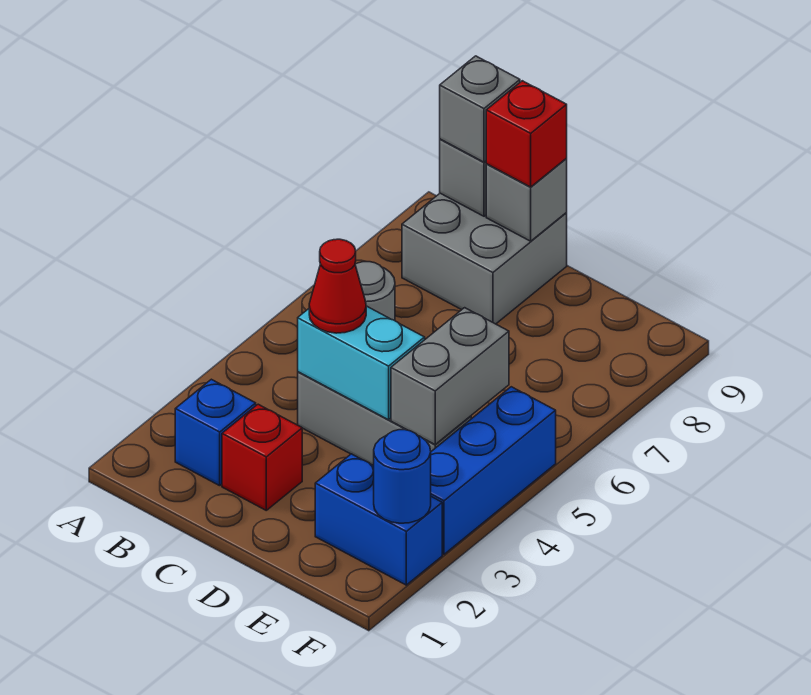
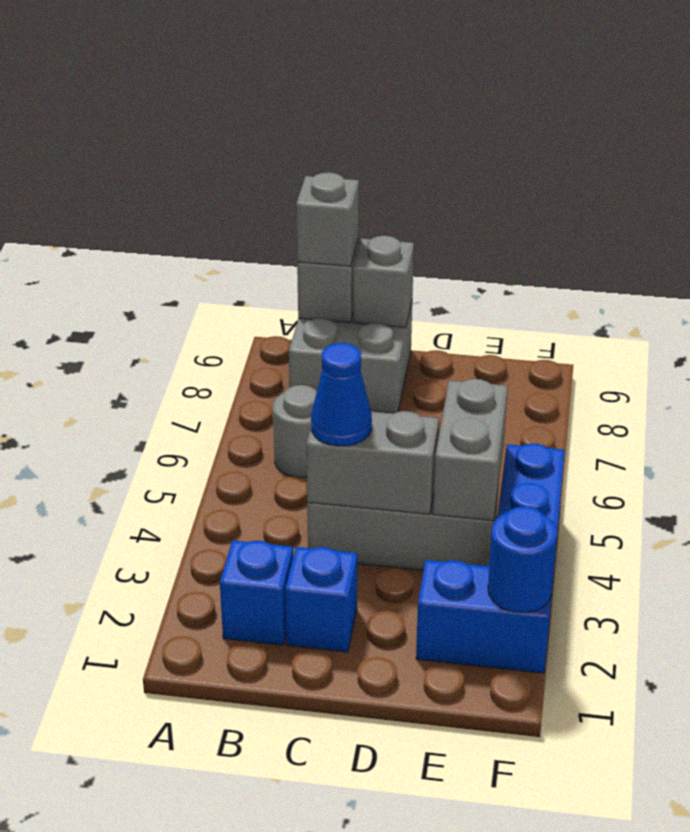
red 1x1 brick [222,404,302,510] -> blue 1x1 brick [285,547,357,652]
cyan 1x2 brick [298,306,425,420] -> grey 1x2 brick [306,411,439,514]
red 1x1 cone [309,239,366,333] -> blue 1x1 cone [311,343,372,446]
red 1x1 brick [486,81,567,187] -> none

